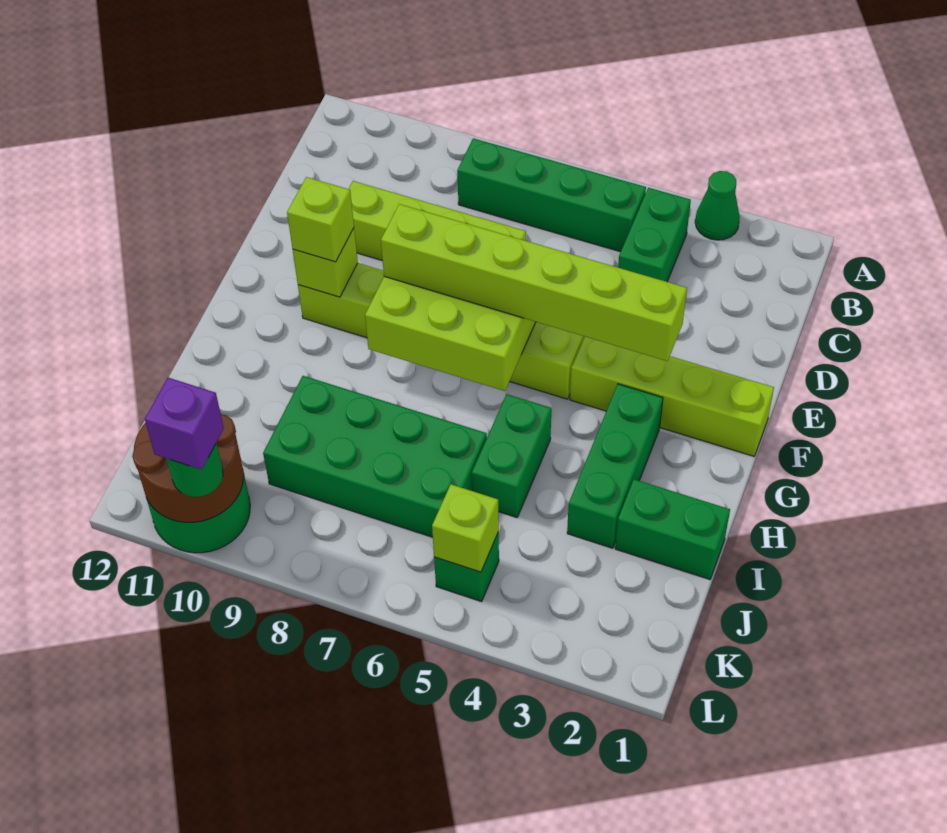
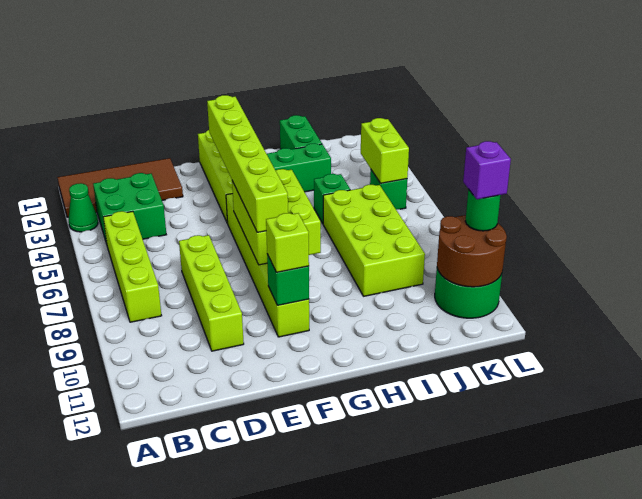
none -> brown 2x4 tile [57,158,183,217]
green 1x2 brick [618,188,691,282] -> green 2x2 brick [93,173,166,244]
green 1x4 brick [457,138,646,252] -> lime 1x4 brick [103,211,162,322]
lime 1x1 brick [293,228,358,297] -> green 1x1 brick [267,254,309,305]
green 1x2 brick [472,394,551,517] -> green 1x1 brick [314,174,350,223]
green 2x4 brick [263,376,487,537] -> lime 2x4 brick [323,185,425,296]
lime 1x1 brick [432,484,499,572] -> lime 1x2 brick [361,118,409,183]

